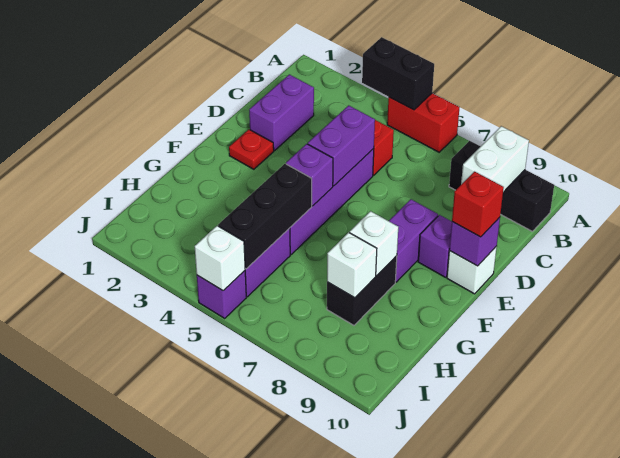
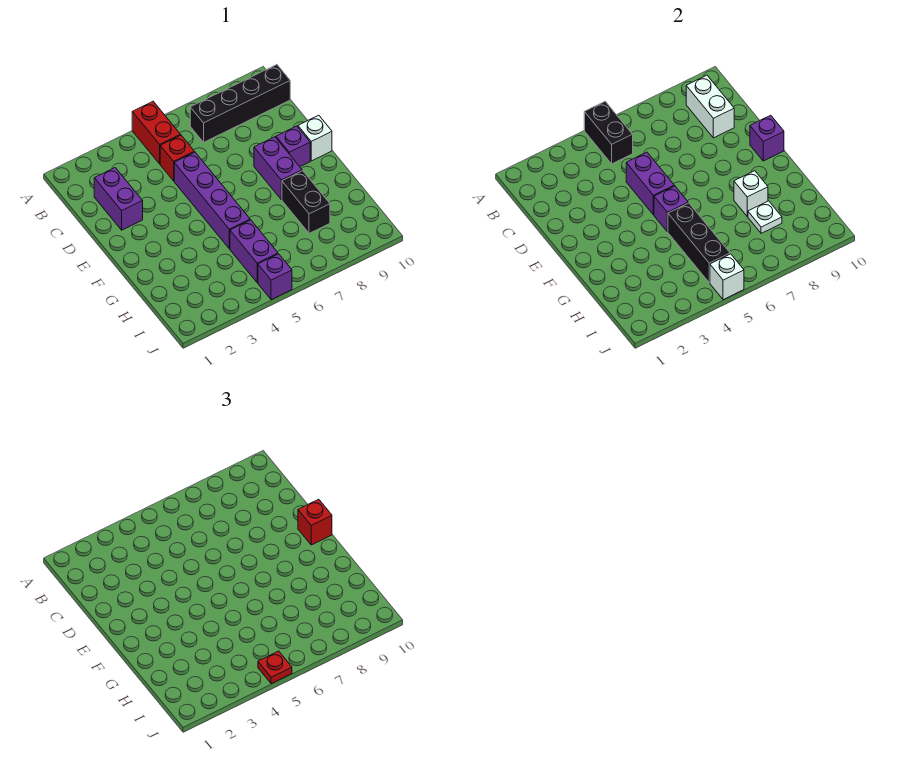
black 1x2 brick [362,37,434,110] -> black 1x2 brick turned to [584,102,633,164]
red 1x2 brick [387,93,460,152] -> red 1x2 brick turned to [132,102,181,164]
black 1x3 brick [449,141,554,231] -> black 1x4 brick [190,65,290,142]
red 1x1 plate [229,130,274,169] -> red 1x1 plate moved to [258,651,292,684]
white 1x1 brick [327,232,377,298] -> white 1x1 plate [748,201,782,233]

